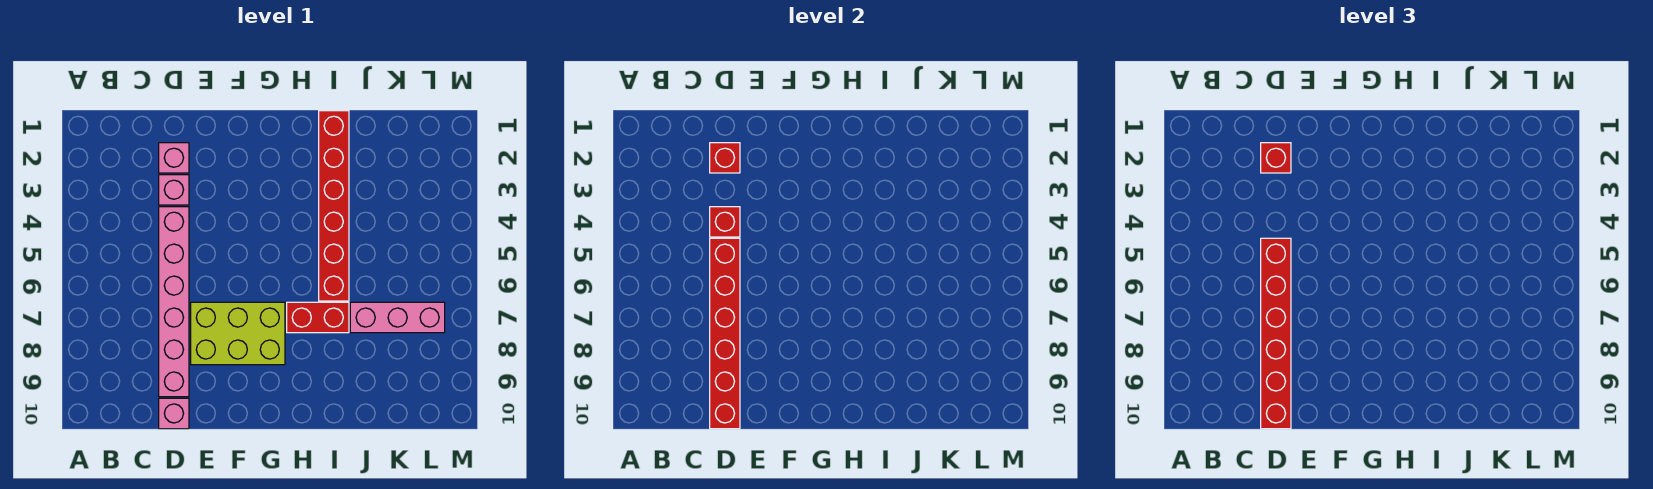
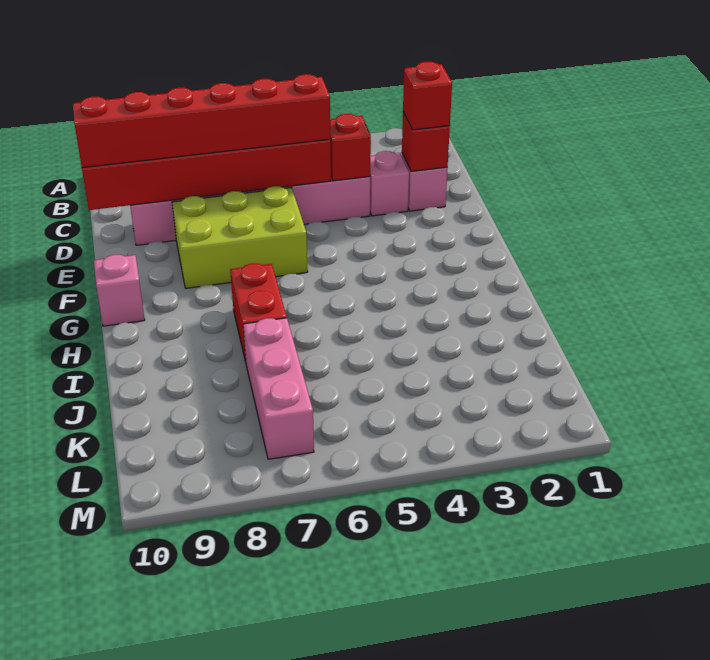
pink 1x1 brick [159,398,189,429] -> pink 1x1 brick moved to [94,255,145,326]
lime 2x3 brick [191,302,285,365] -> lime 2x3 brick turned to [172,186,308,288]
red 1x6 brick [319,111,349,301] -> none

